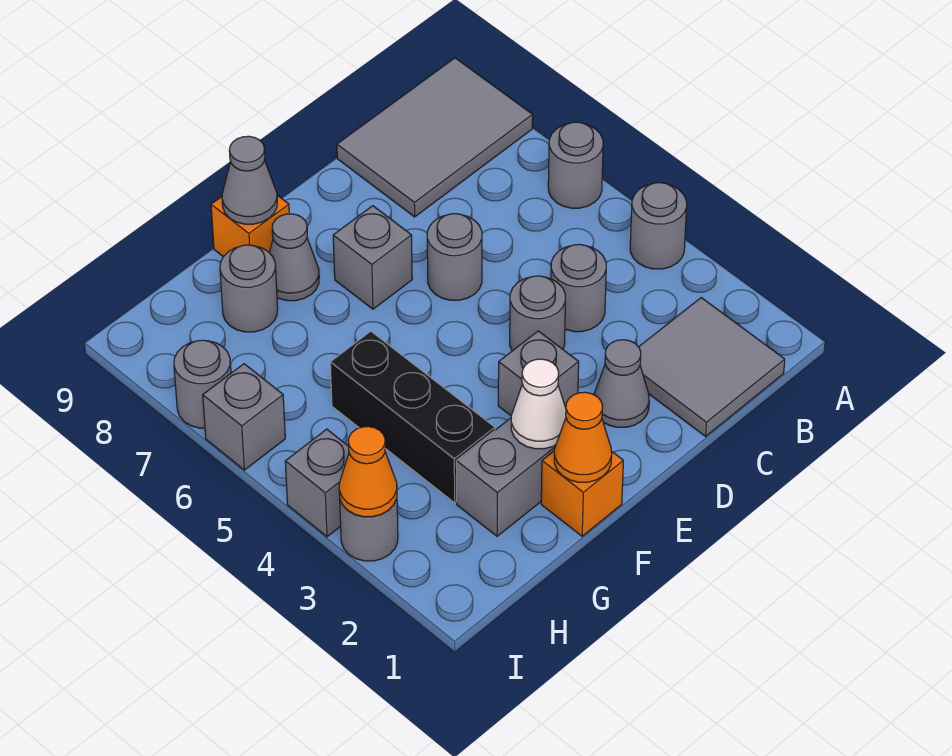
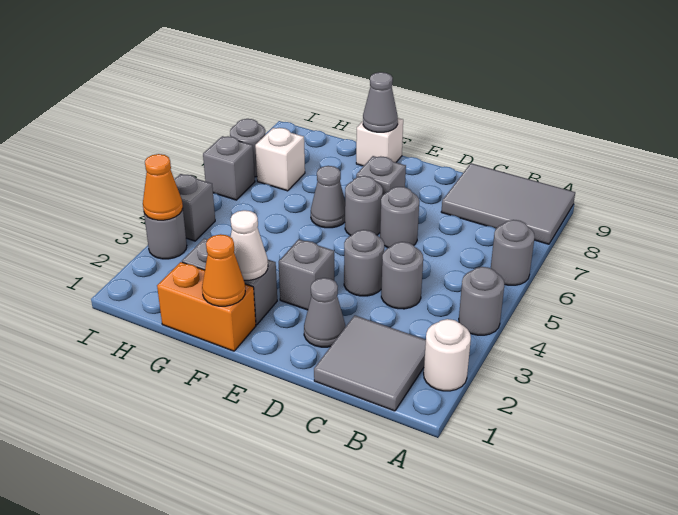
none -> white 1x1 round brick [424,319,471,391]
orange 1x1 brick [541,451,623,536] -> orange 1x2 brick [157,262,256,351]
grey 1x1 cone [269,214,319,301] -> grey 1x1 cone moved to [311,166,345,228]
orange 1x1 brick [211,195,289,257] -> white 1x1 brick [356,118,403,166]
black 1x3 brick [330,331,495,503] -> none
grey 1x1 round brick [220,245,278,332] -> grey 1x1 round brick moved to [345,176,383,236]
none -> white 1x1 brick [255,128,305,191]

